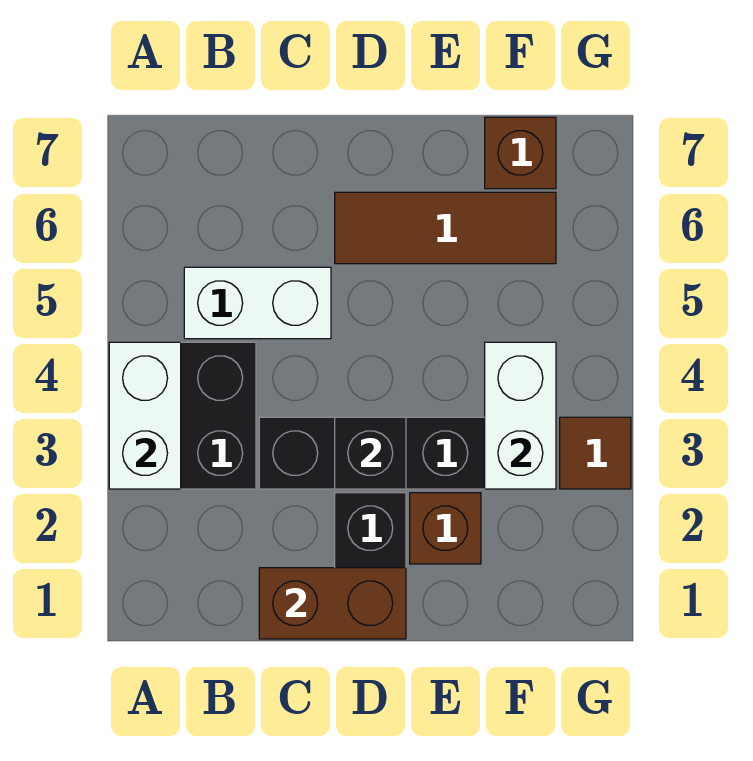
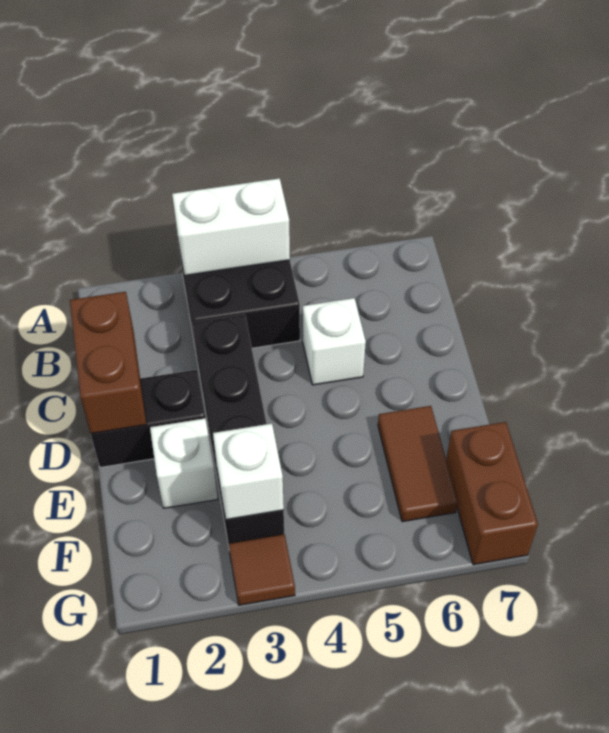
white 1x2 brick [184,267,331,339] -> white 1x1 brick [303,298,366,385]
black 1x1 brick [335,417,406,489] -> none
brown 1x3 tile [335,192,556,264] -> brown 1x2 tile [378,406,458,522]
brown 1x1 brick [410,493,481,564] -> white 1x1 brick [150,418,218,508]
white 1x2 brick [485,342,556,489] -> white 1x1 brick [213,424,284,520]
brown 1x1 brick [485,117,556,189] -> brown 1x2 brick [446,422,538,565]

